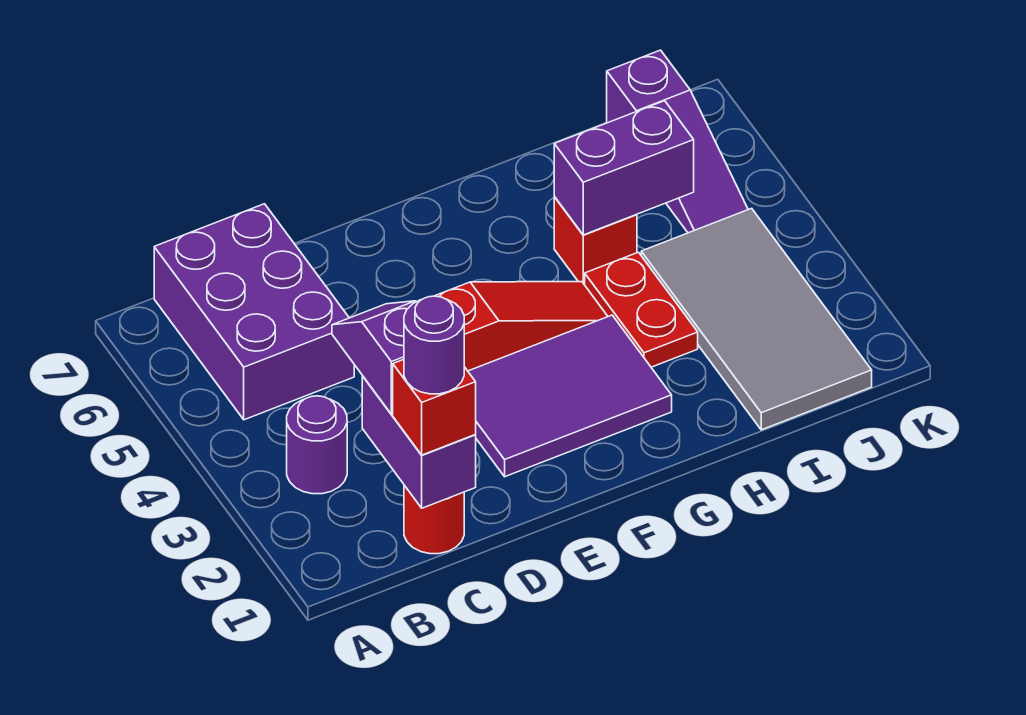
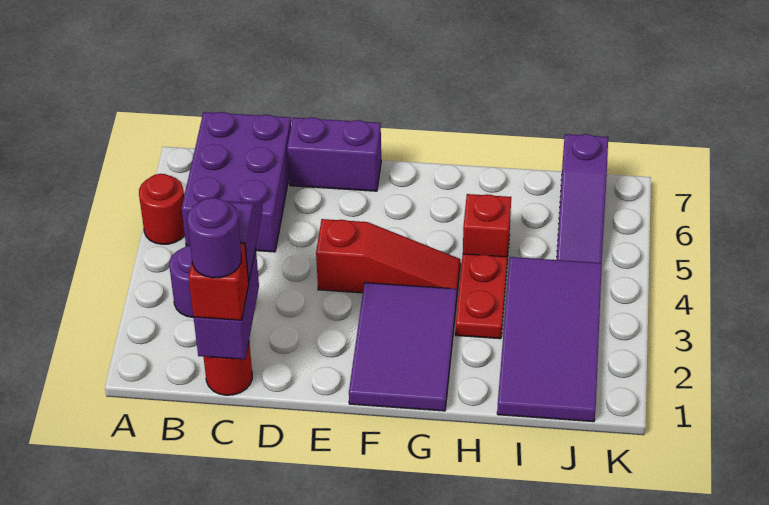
none -> red 1x1 round brick [139,174,185,244]
purple 2x3 tile [468,315,672,477] -> purple 2x3 tile turned to [349,283,457,411]
purple 1x2 brick [554,101,694,235] -> purple 1x2 brick moved to [287,117,381,191]
grey 2x4 tile [641,208,872,430] -> purple 2x4 tile [497,257,602,422]

